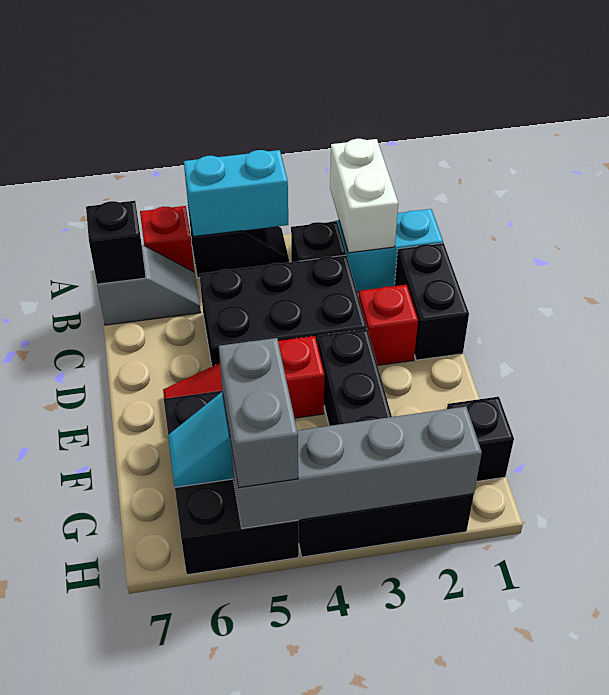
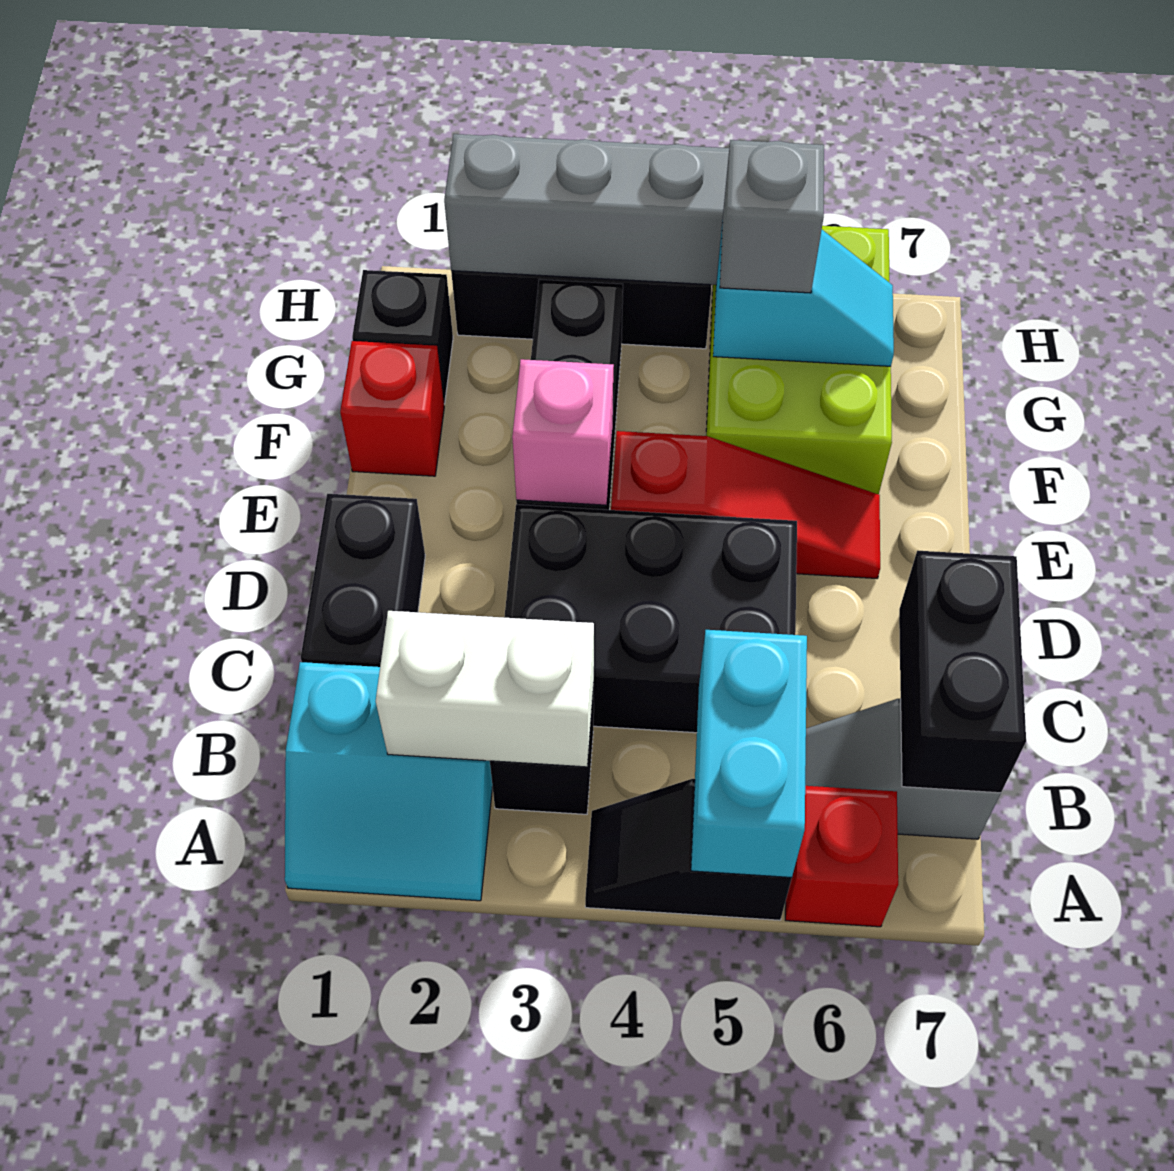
white 1x2 brick [330,139,398,253] -> white 1x2 brick turned to [376,611,594,767]
cyan 1x2 brick [184,150,288,237] -> cyan 1x2 brick turned to [691,630,807,878]
black 1x1 brick [86,201,146,284] -> black 1x2 brick [899,551,1026,793]
red 1x1 brick [359,285,418,365] -> red 1x1 brick moved to [340,341,444,476]
none -> pink 1x1 brick [512,359,614,505]
black 2x3 brick [164,391,299,575] -> lime 2x3 brick [706,226,892,494]
grey 1x2 brick [219,338,298,488] -> grey 1x1 brick [720,140,824,293]

